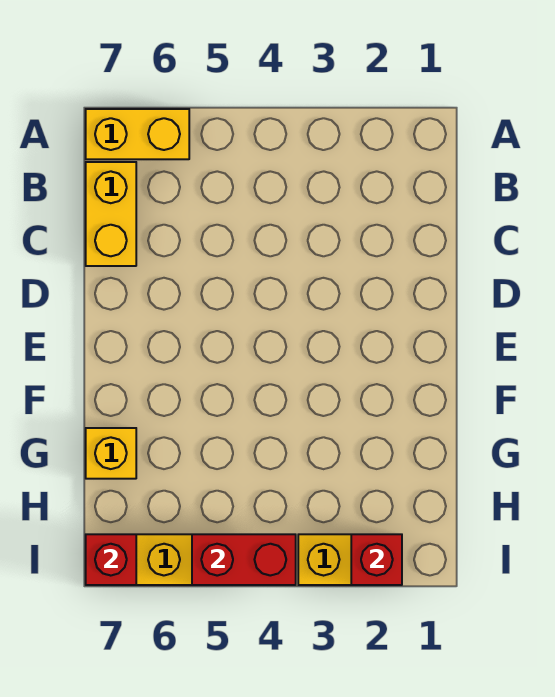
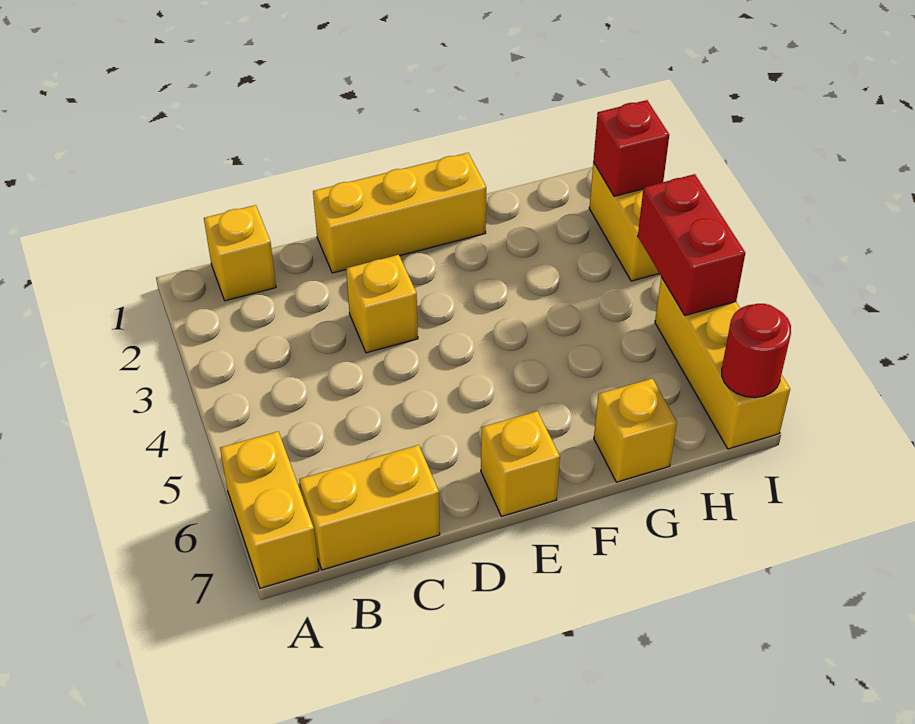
none -> yellow 1x1 brick [204,205,276,301]
none -> yellow 1x3 brick [313,153,486,273]
none -> yellow 1x1 brick [346,255,418,353]
none -> yellow 1x1 brick [481,411,560,516]
red 1x1 brick [86,534,136,585] -> red 1x1 round brick [722,304,791,398]

